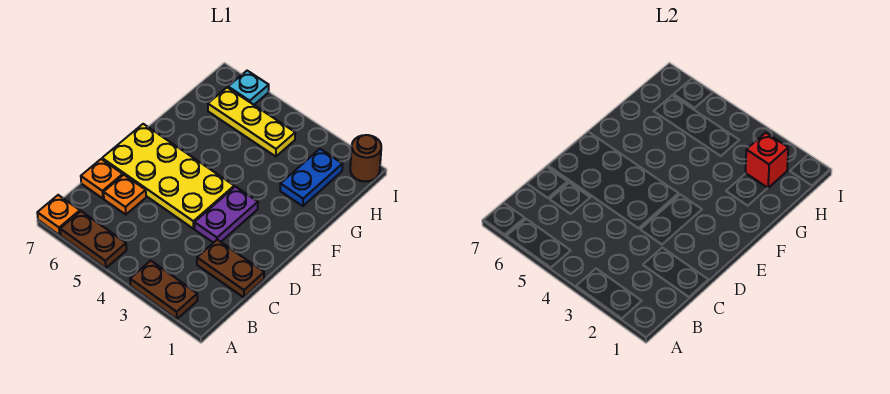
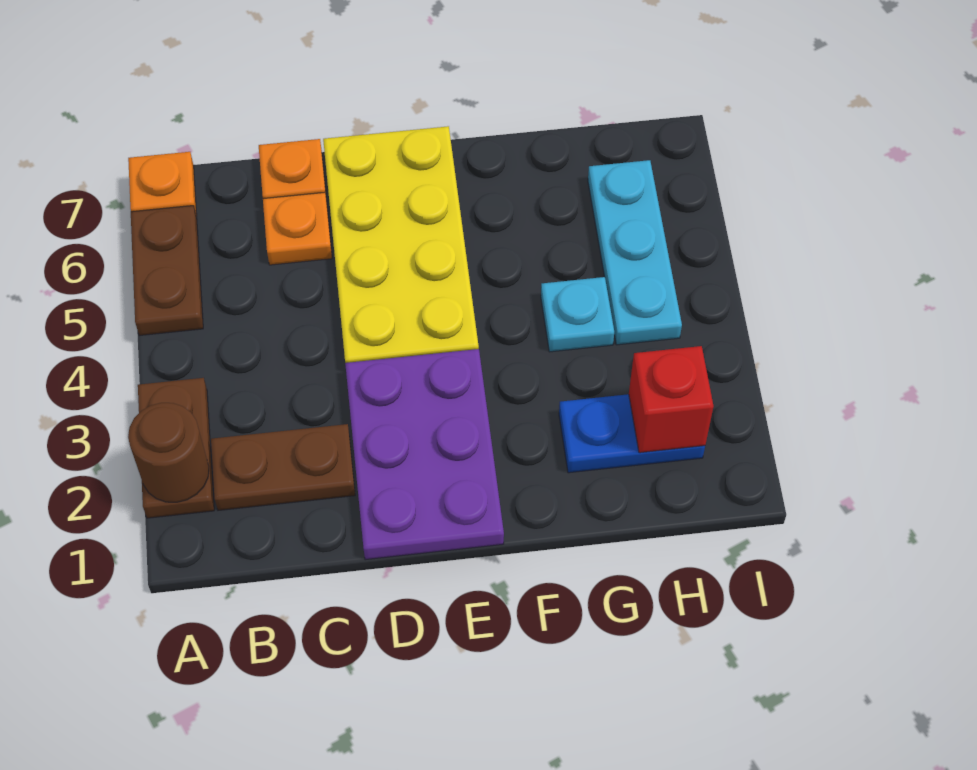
brown 1x2 plate [197,240,264,297] -> brown 1x2 plate turned to [211,424,355,510]
purple 1x2 plate [195,187,258,243] -> purple 2x3 plate [345,349,504,560]
yellow 1x3 plate [208,88,295,156] -> cyan 1x3 plate [588,160,682,345]
brown 1x1 round brick [350,135,381,181] -> brown 1x1 round brick moved to [128,403,209,502]
cyan 1x1 plate [228,71,269,105] -> cyan 1x1 plate moved to [541,277,614,352]

